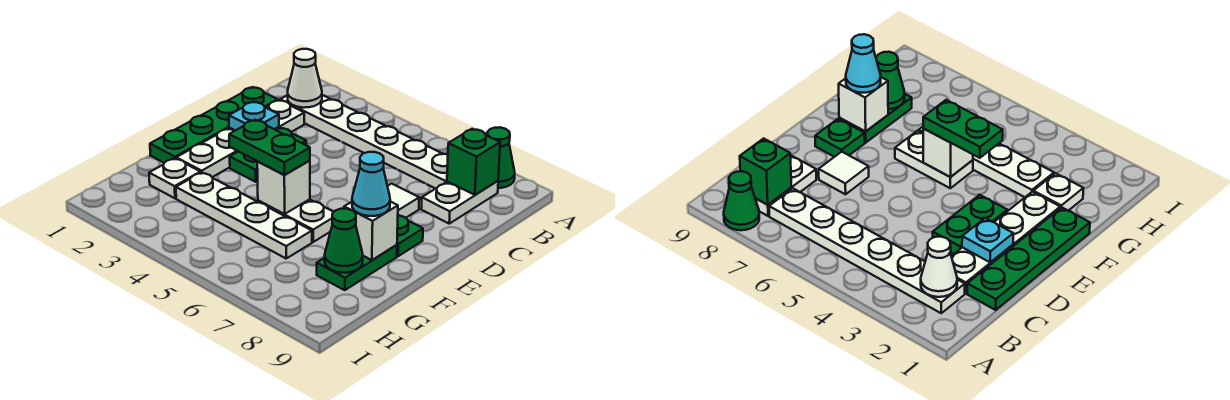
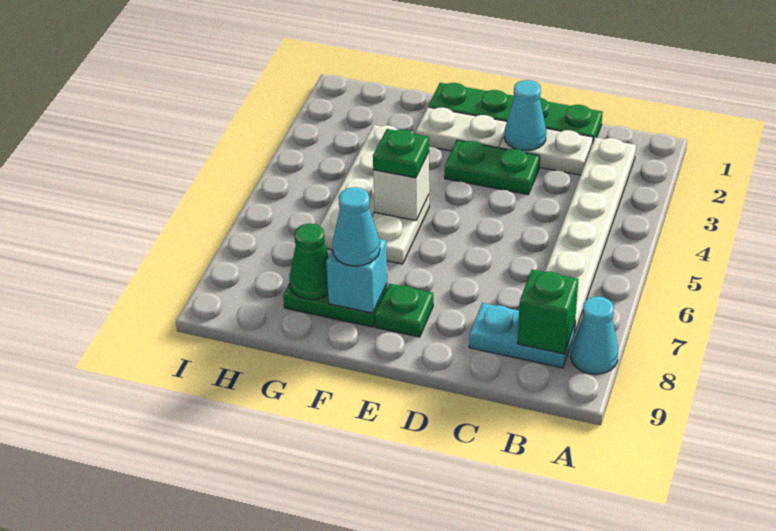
green 1x1 cone [487,127,515,188] -> cyan 1x1 cone [570,297,618,374]
white 1x1 cone [288,49,322,108] -> none
white 1x2 plate [421,181,498,224] -> cyan 1x2 plate [469,303,575,368]
cyan 1x1 plate [229,102,279,131] -> cyan 1x1 cone [504,80,546,151]
white 1x1 tile [388,184,419,218] -> none
green 1x2 plate [229,120,310,175] -> green 1x1 plate [373,129,429,178]
white 1x1 brick [344,201,398,260] -> cyan 1x1 brick [326,239,387,313]
white 1x1 plate [149,158,200,198] -> none

